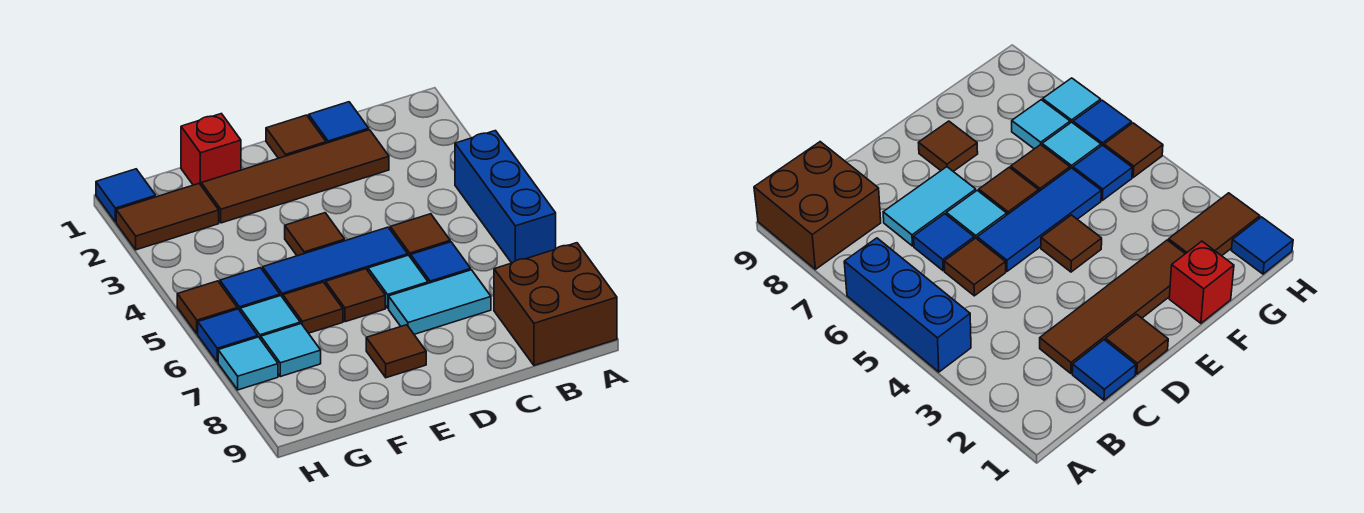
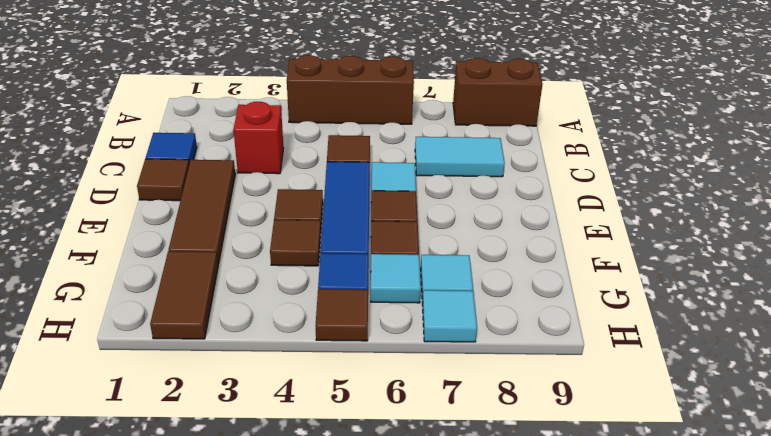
blue 1x3 brick [455,131,556,263] -> brown 1x3 brick [287,55,414,124]
brown 2x2 brick [494,243,617,365] -> brown 1x2 brick [453,58,542,126]
brown 1x4 tile [201,130,389,223] -> brown 1x3 tile [169,160,235,264]
blue 1x1 tile [411,242,471,283] -> none
cyan 1x2 tile [389,270,491,334] -> cyan 1x2 tile turned to [415,137,505,177]
brown 1x1 tile [366,325,426,378] -> brown 1x1 tile moved to [270,220,321,266]
red 1x1 brick [181,114,241,185] -> red 1x1 brick moved to [233,102,284,174]
blue 1x1 tile [96,169,156,222] -> none
blue 1x1 tile [198,309,258,362] -> none

